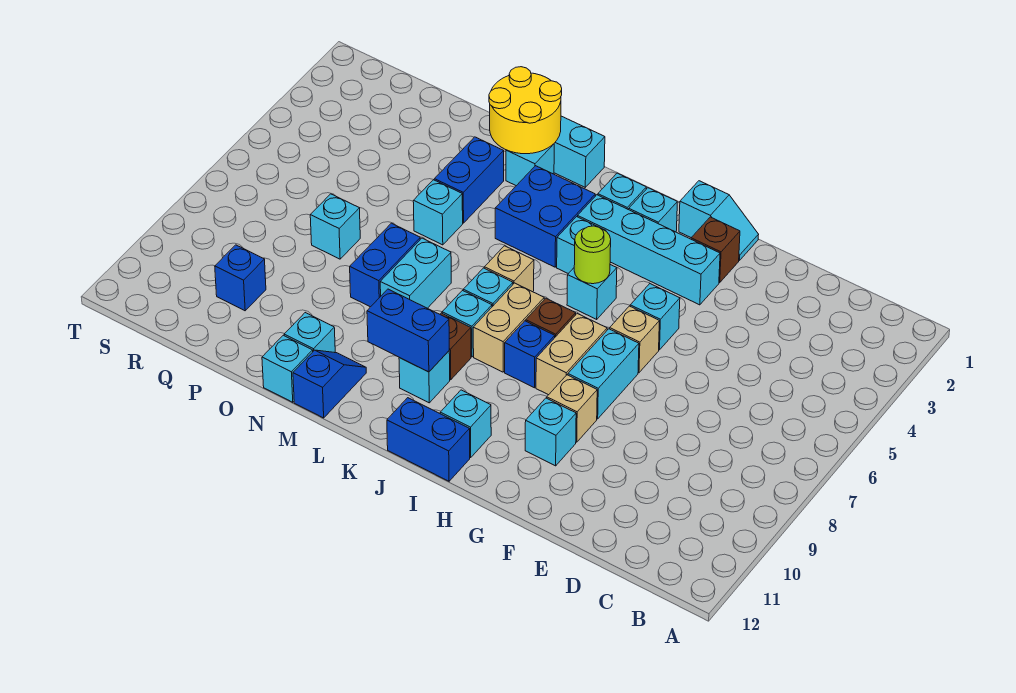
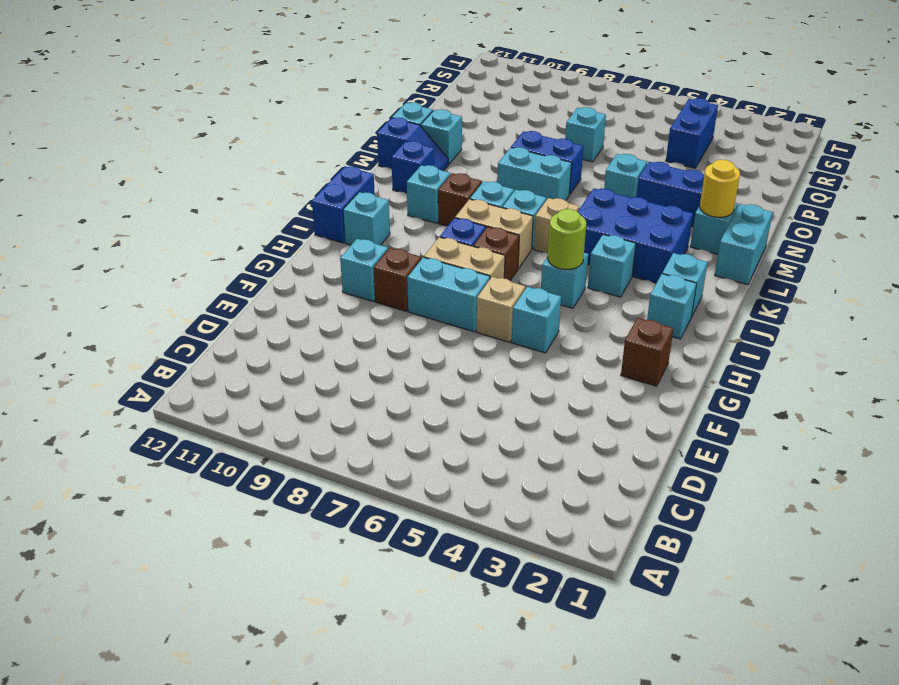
cyan 1x2 slope [679,181,759,260] -> none
cyan 1x4 brick [578,195,720,305] -> none
tan 1x1 brick [547,375,597,442] -> brown 1x1 brick [373,248,422,311]
blue 2x2 brick [495,166,595,267] -> blue 2x3 brick [578,188,693,283]
blue 1x2 brick [367,289,449,372] -> blue 1x2 brick moved to [666,98,718,168]
yellow 2x2 round brick [489,67,562,154] -> yellow 1x1 round brick [700,160,740,217]
blue 1x1 brick [215,245,266,311] -> blue 1x1 brick moved to [391,141,434,194]

